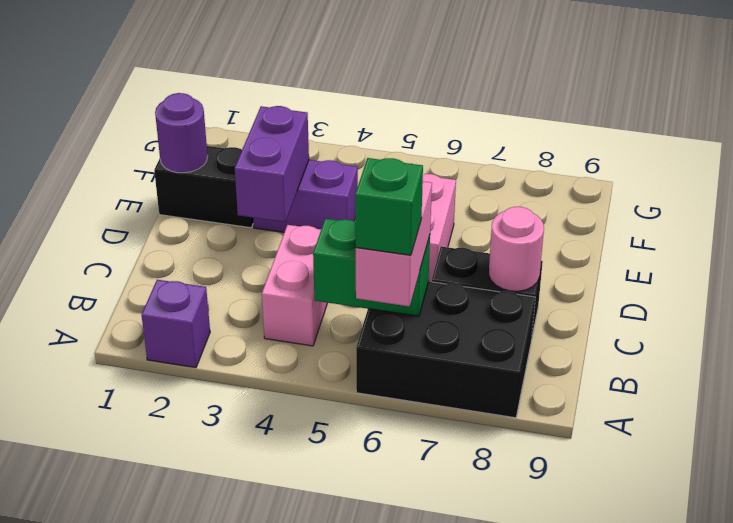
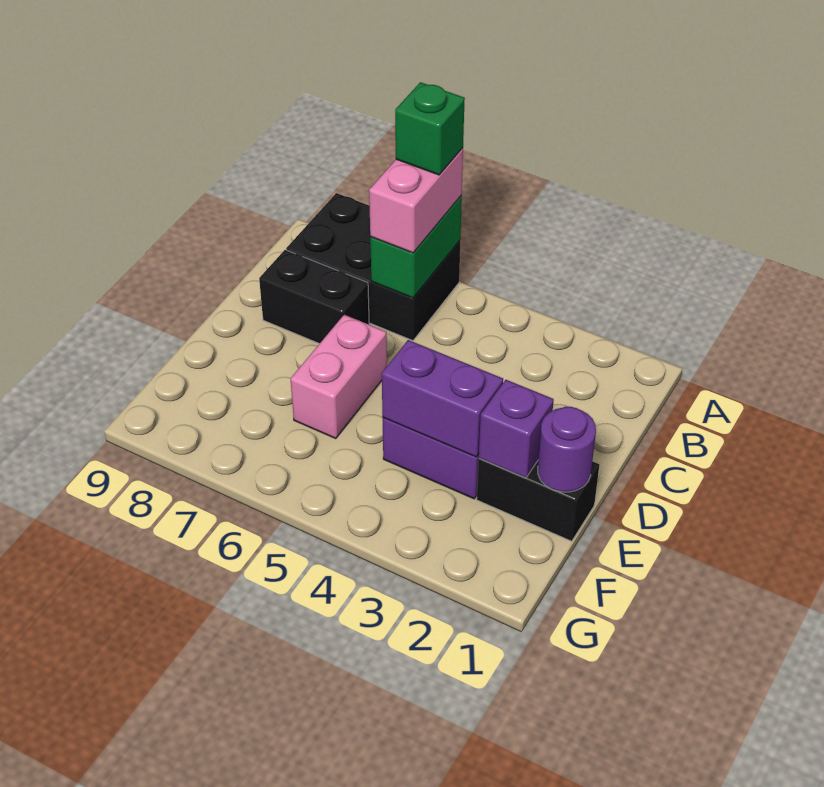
purple 1x1 brick [141,280,210,368] -> purple 1x1 brick moved to [478,380,554,478]
pink 1x2 brick [262,225,327,346] -> none
green 1x2 brick [313,219,430,316] -> green 1x2 brick turned to [370,195,462,298]
pink 1x1 round brick [489,207,544,291] -> none
purple 1x2 brick [235,106,309,222] -> purple 1x2 brick turned to [382,340,503,457]

